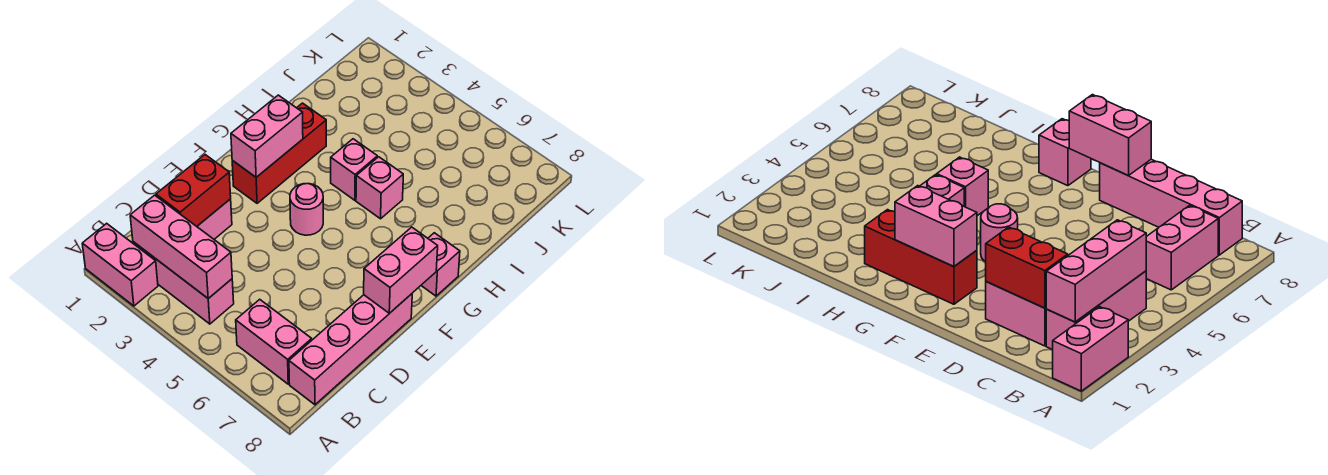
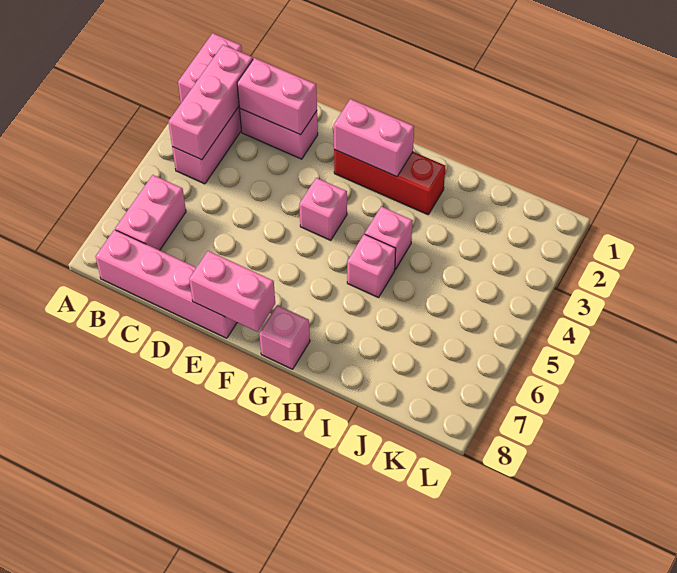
red 1x2 brick [156,155,231,226] -> pink 1x2 brick [237,58,317,135]
pink 1x1 round brick [290,184,323,235] -> pink 1x1 brick [299,178,347,240]

